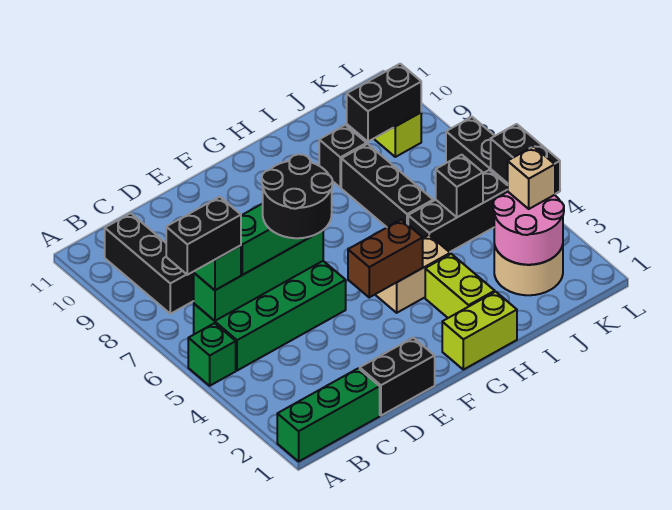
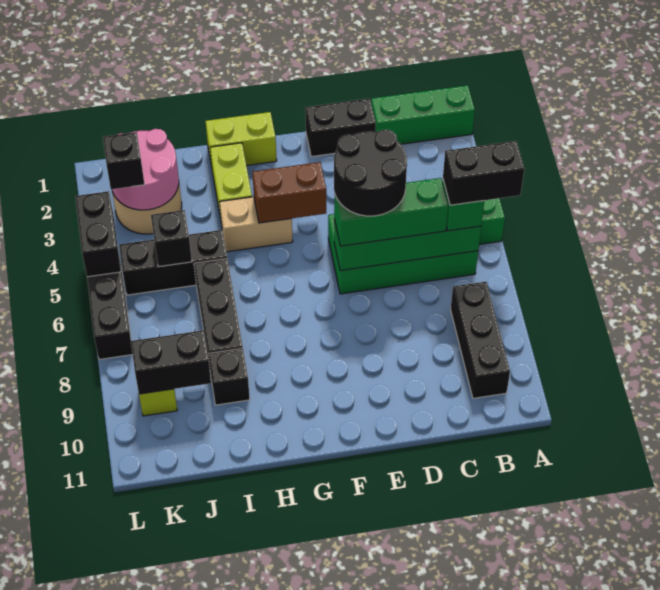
tan 1x1 brick [507,146,555,209] -> black 1x1 brick [103,132,144,189]

